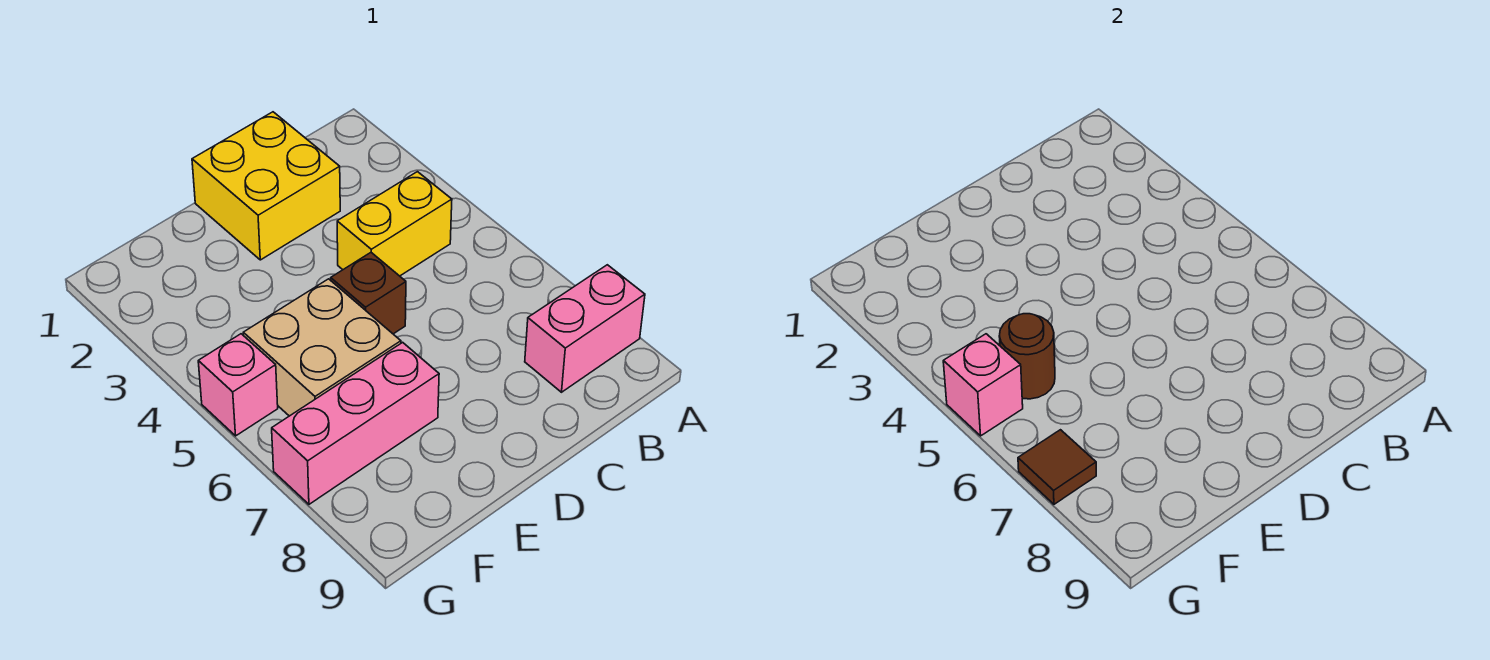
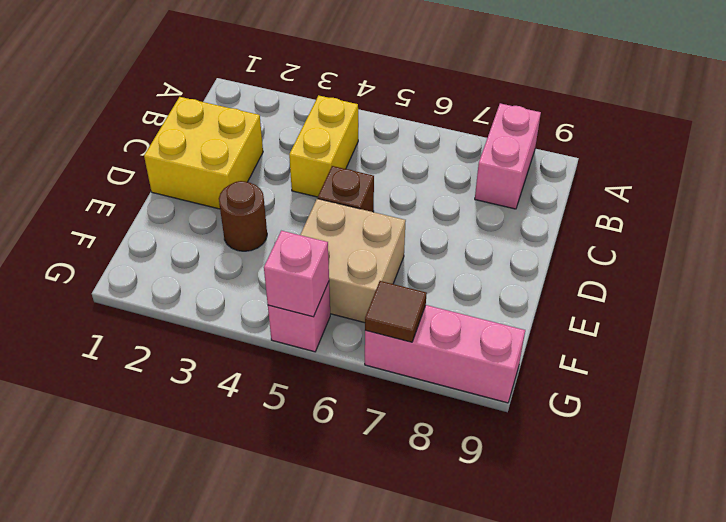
pink 1x3 brick [272,342,439,504] -> pink 1x3 brick turned to [365,305,525,403]
brown 1x1 round brick [999,314,1055,399] -> brown 1x1 round brick moved to [219,181,267,251]

